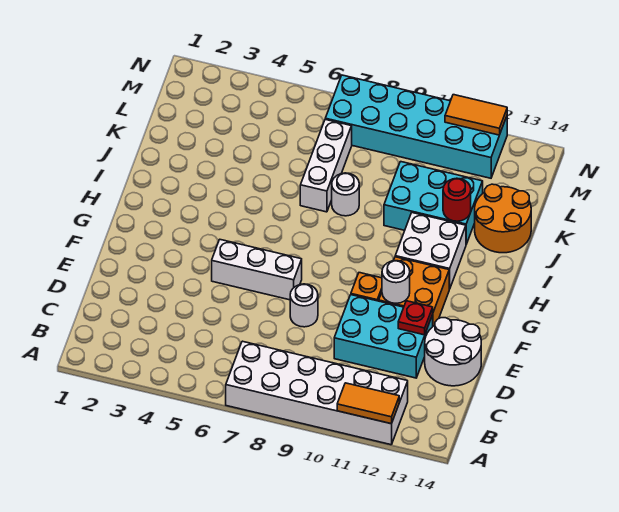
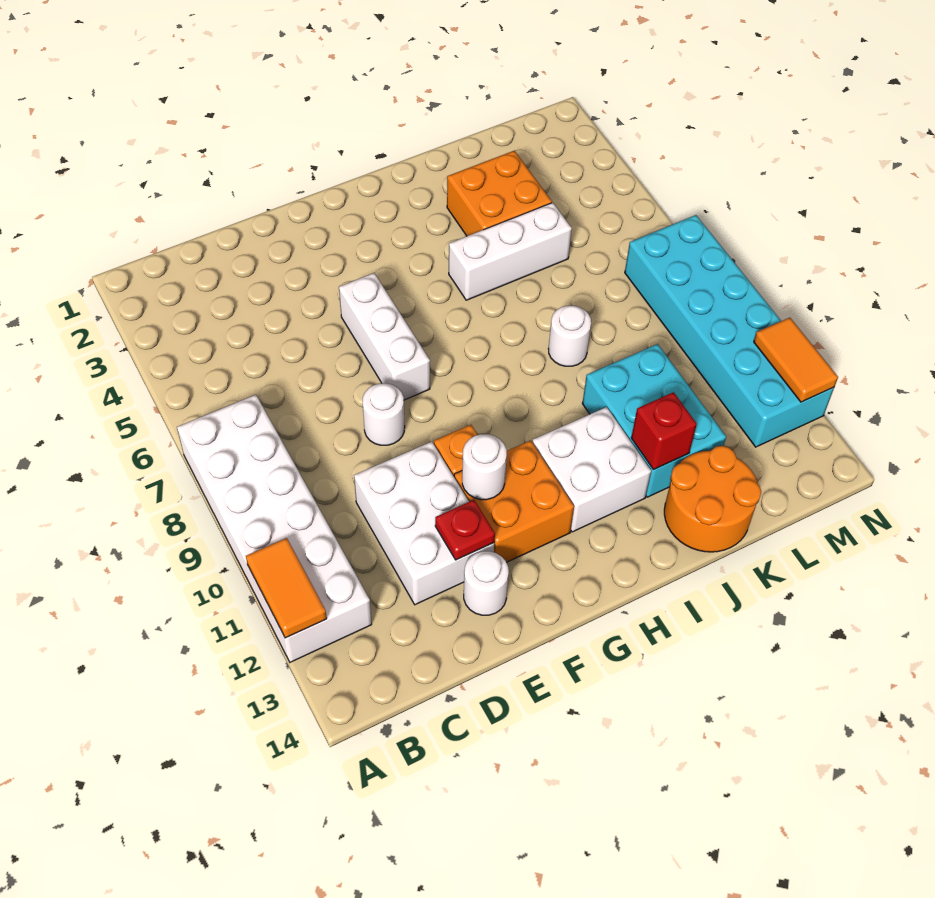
cyan 2x3 brick [334,295,433,378] -> white 2x3 brick [354,442,494,605]
white 2x2 round brick [425,318,481,386] -> white 1x1 round brick [464,551,509,615]
none -> orange 2x2 brick [447,151,552,236]
white 1x3 brick [300,119,352,212] -> white 1x3 brick moved to [449,203,572,300]
red 1x1 round brick [443,178,471,221] -> red 1x1 brick [631,392,697,469]

